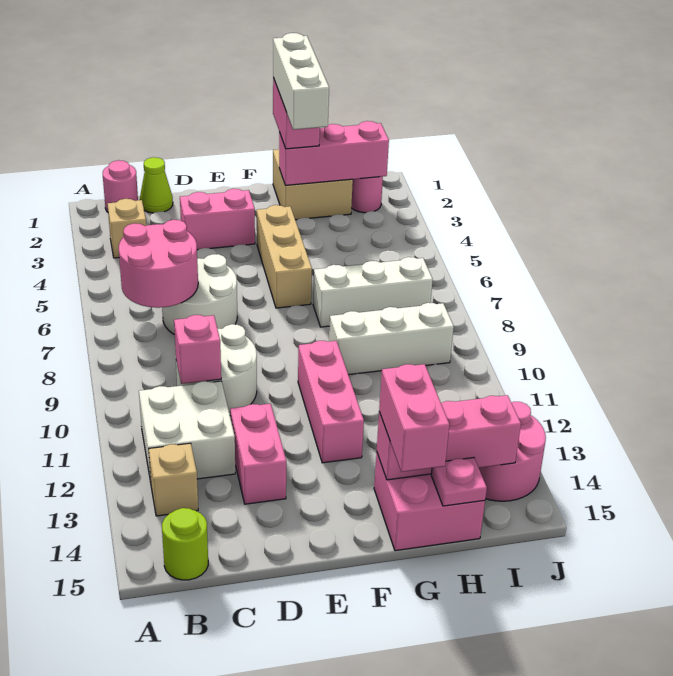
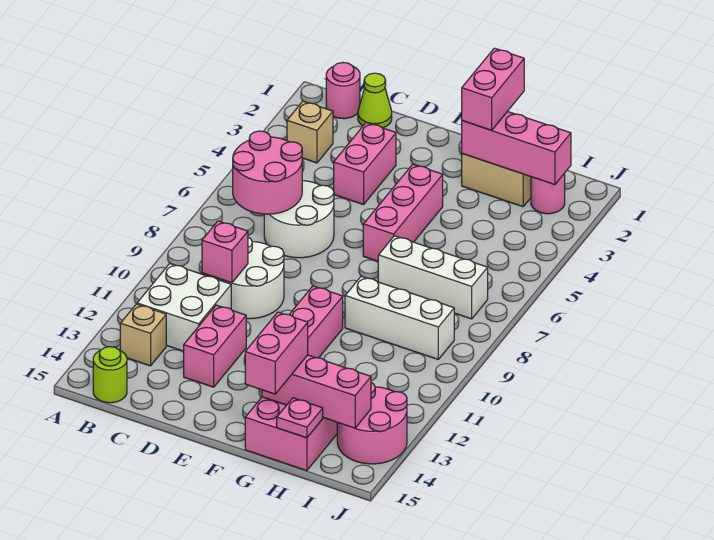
pink 1x2 brick [180,189,255,250] -> pink 1x2 brick turned to [334,123,396,205]
tan 1x3 brick [257,205,312,308] -> pink 1x3 brick [363,164,443,261]
white 1x3 brick [273,33,329,130] -> none

